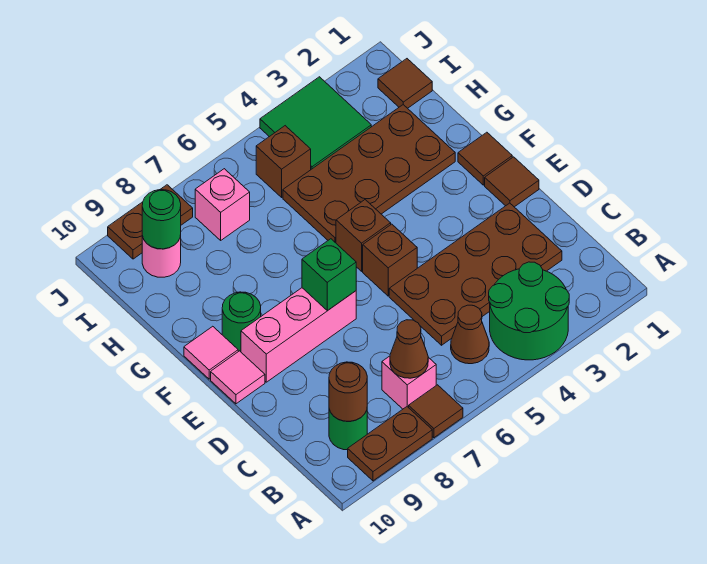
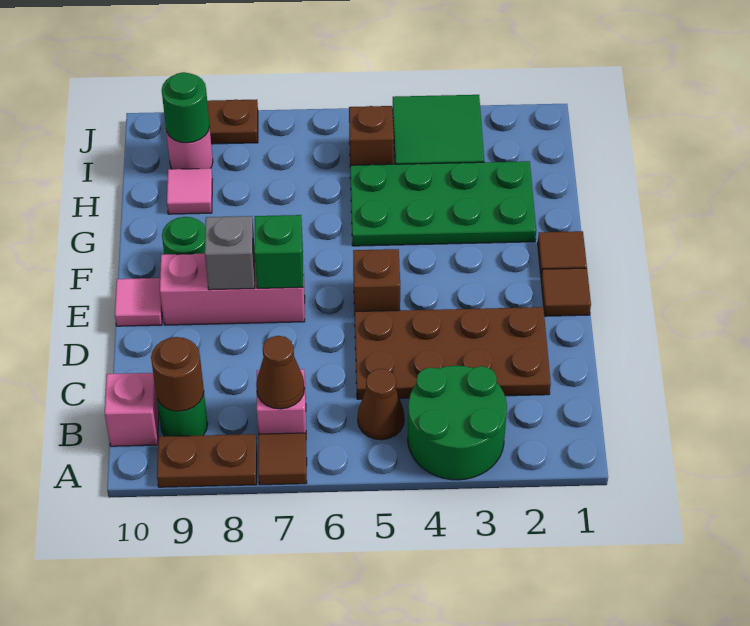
none -> grey 1x1 brick [205,216,255,290]
brown 1x1 brick [336,200,391,271] -> none
pink 1x1 tile [184,326,238,379] -> pink 1x1 tile moved to [167,168,212,214]
brown 2x4 plate [283,105,455,243] -> green 2x4 plate [350,161,536,246]
brown 1x1 tile [378,59,432,108] -> none
pink 1x1 brick [195,169,250,240] -> pink 1x1 brick moved to [105,373,159,446]

